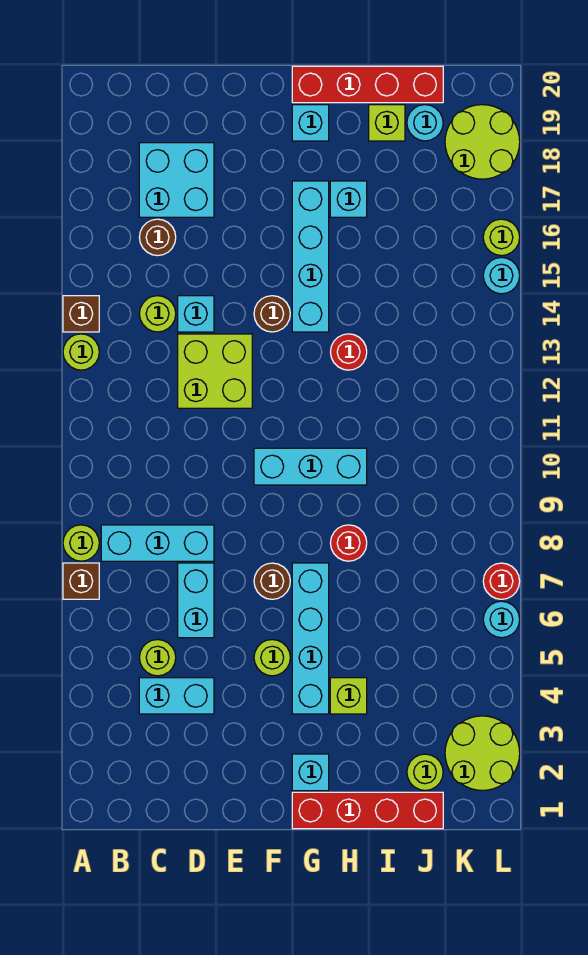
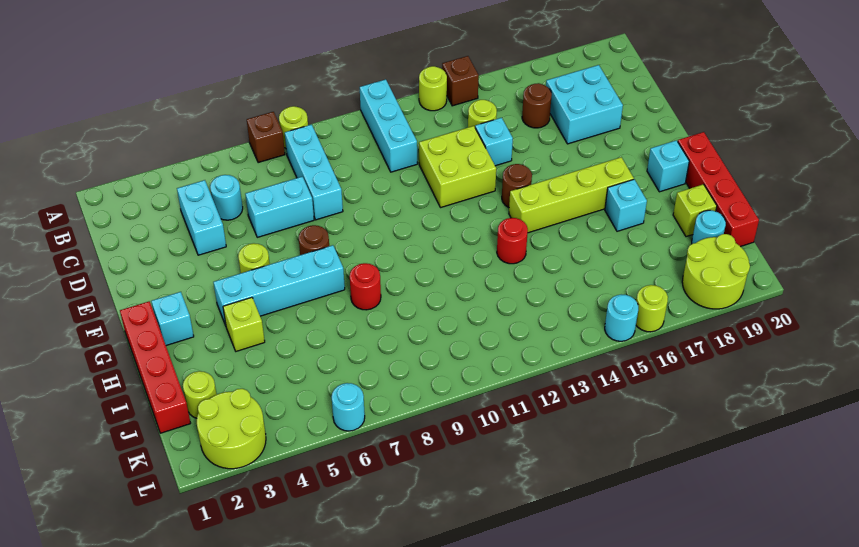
lime 1x1 round brick [139,640,176,676] -> cyan 1x1 round brick [210,175,243,220]
cyan 1x3 brick [254,448,367,485] -> cyan 1x3 brick moved to [360,79,417,172]
cyan 1x4 brick [292,181,329,332] -> lime 1x4 brick [509,157,634,233]
red 1x1 round brick [483,563,520,599] -> none

